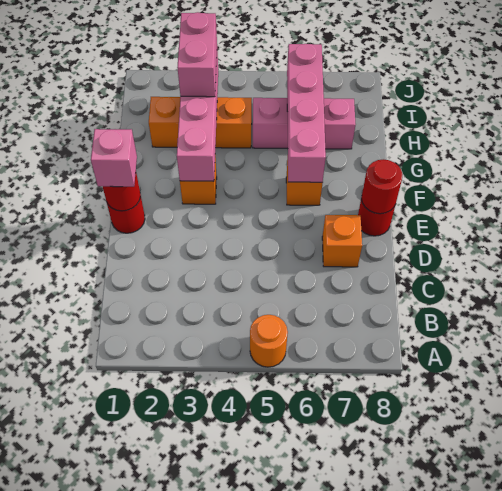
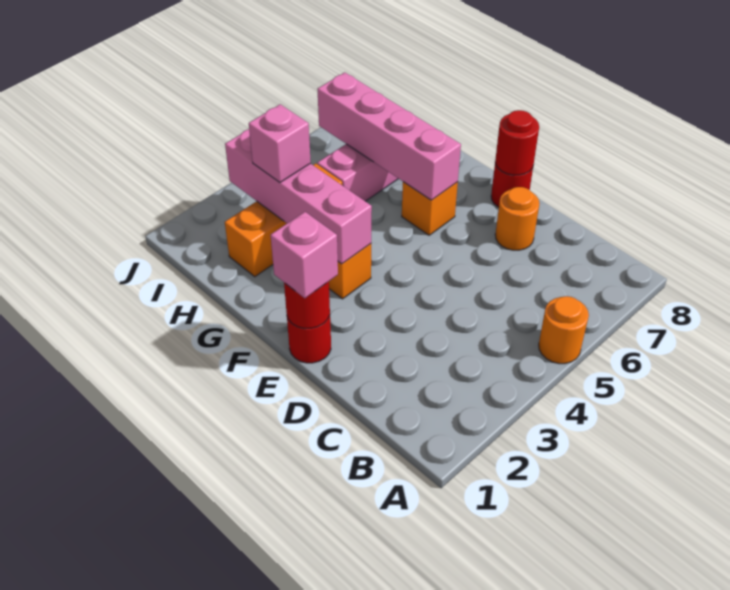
orange 1x1 brick [322,215,362,267] -> orange 1x1 round brick [495,187,539,250]
pink 1x2 brick [177,12,217,97] -> pink 1x1 brick [249,104,311,182]

